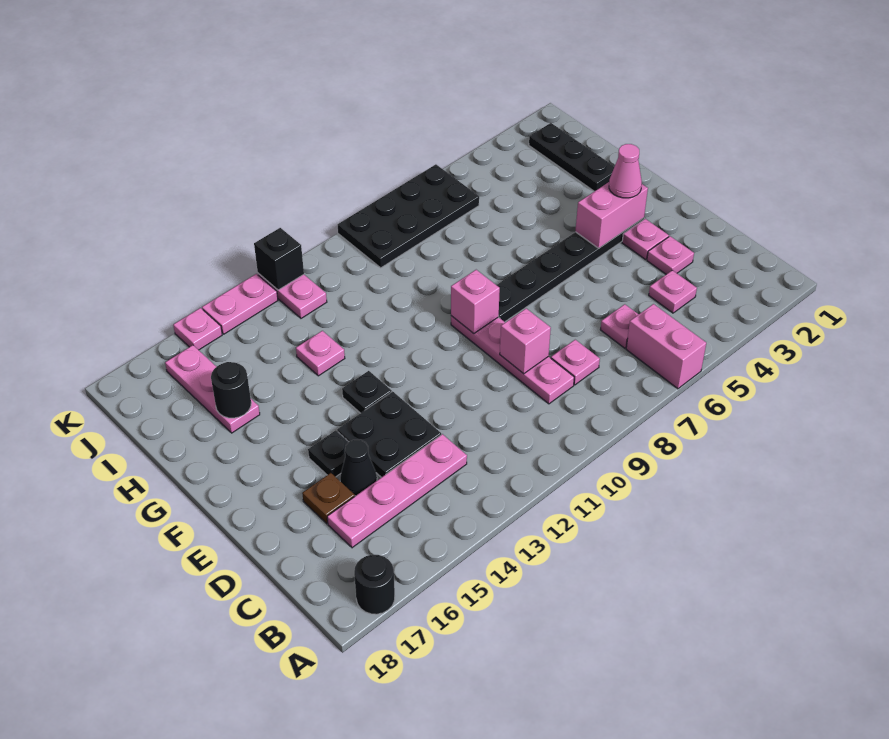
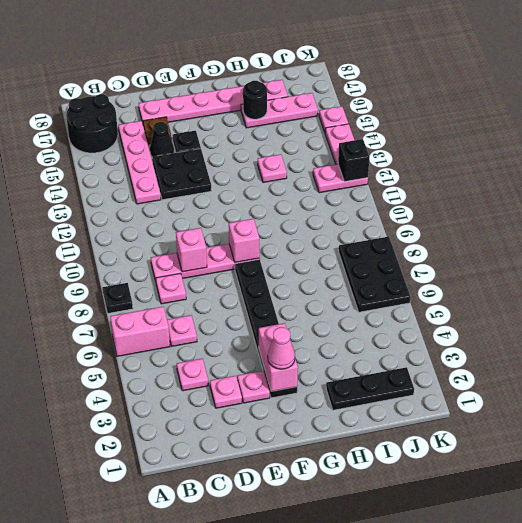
black 1x1 round brick [354,555,395,614] -> black 2x2 round brick [66,94,118,153]
none -> pink 1x6 plate [138,80,288,124]
black 1x1 plate [342,371,392,413] -> black 1x1 plate moved to [102,283,133,313]
black 2x4 plate [338,164,479,268] -> black 2x3 plate [339,237,410,312]

